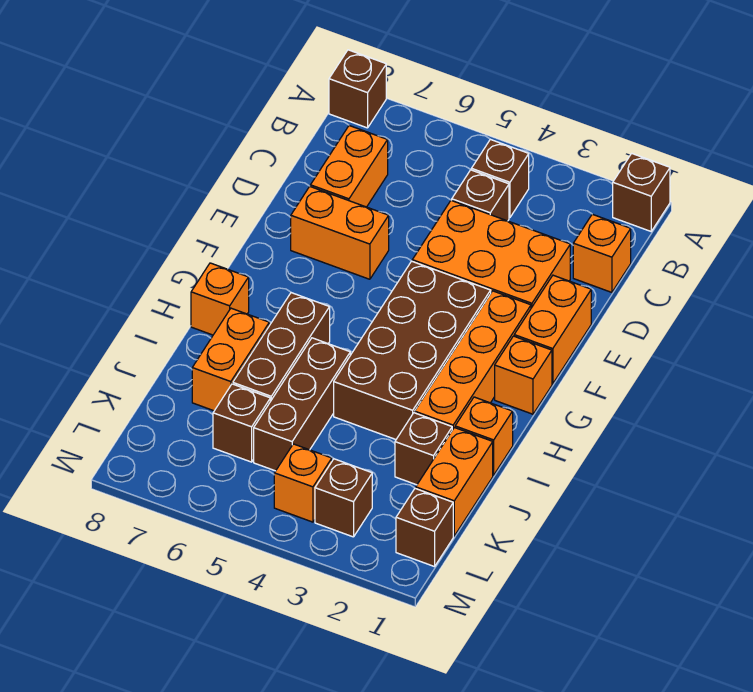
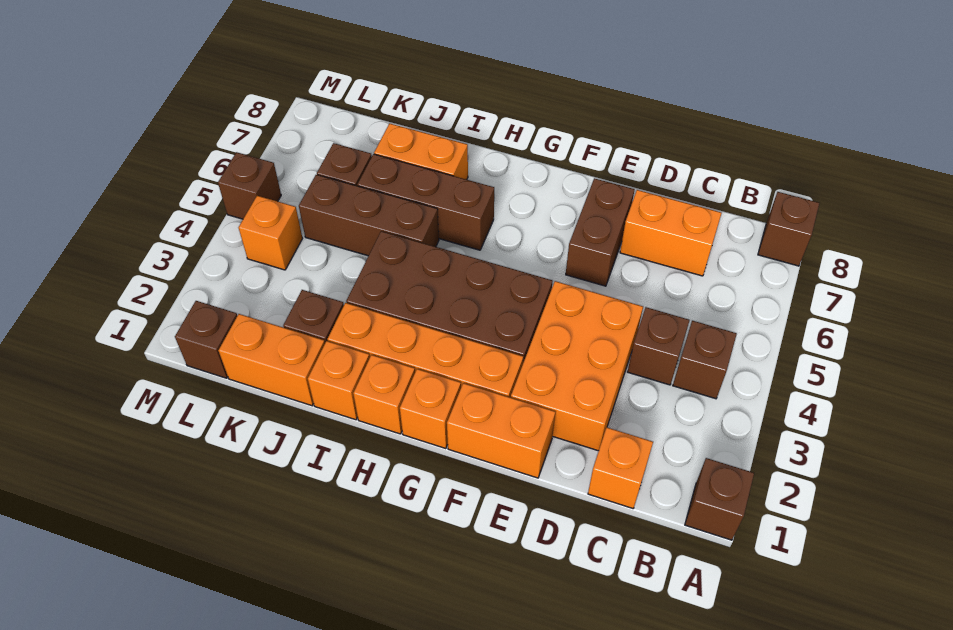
orange 1x2 brick [291,186,389,279] -> brown 1x2 brick [566,178,635,286]
orange 1x1 brick [191,263,249,335] -> orange 1x1 brick moved to [353,355,415,434]
brown 1x1 brick [315,459,372,537] -> brown 1x1 brick moved to [218,152,281,219]

